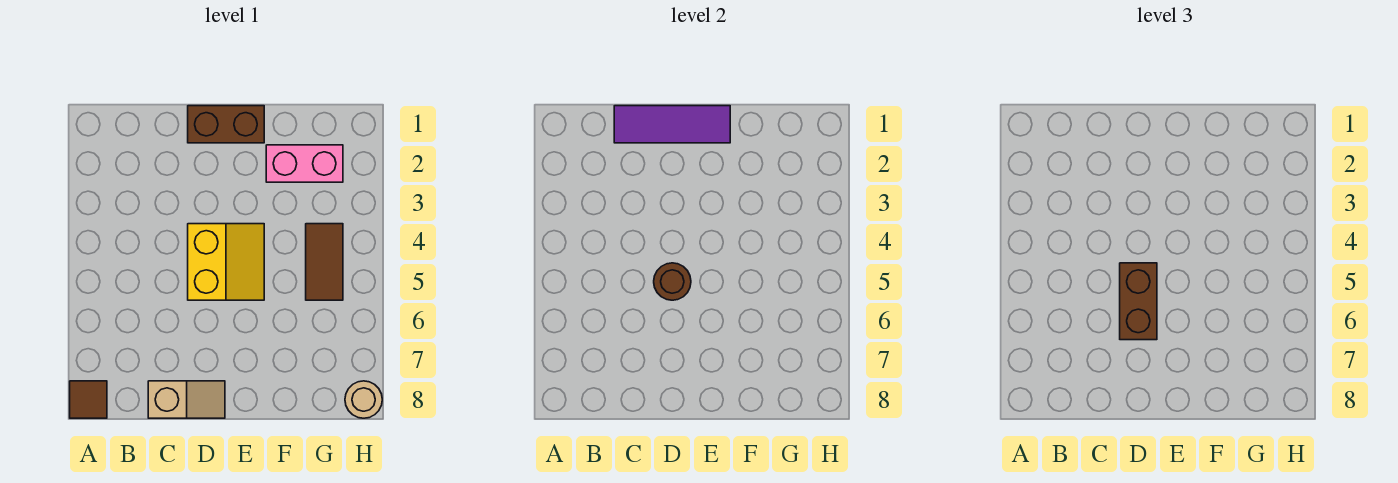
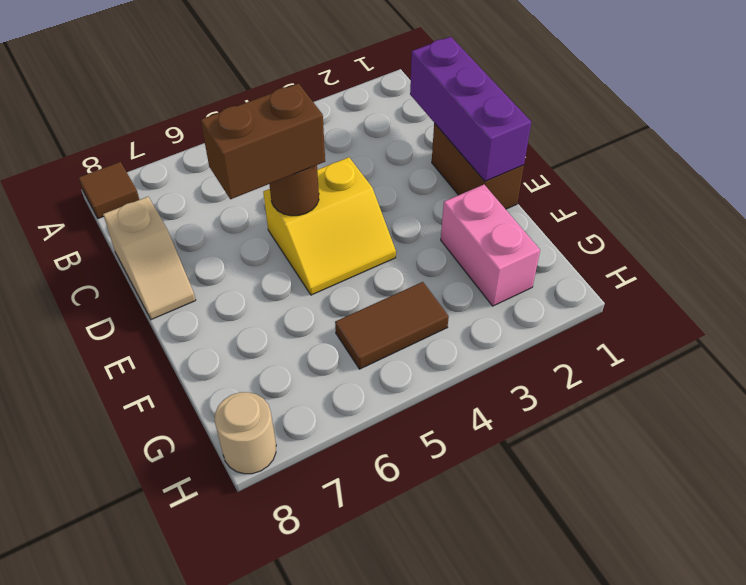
purple 1x3 tile [614,106,730,143] -> purple 1x3 brick [410,37,531,181]

